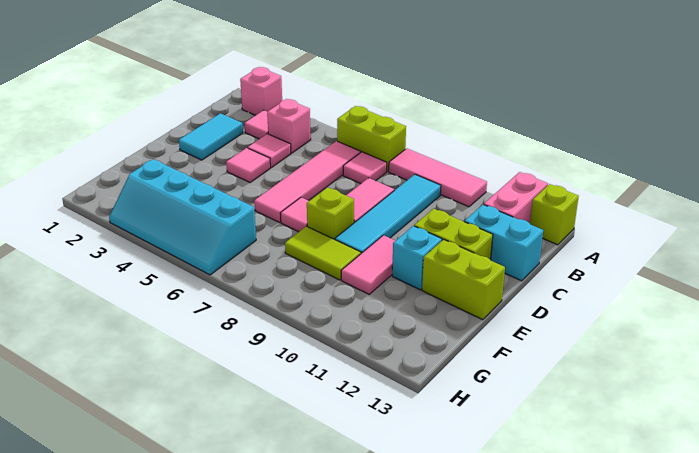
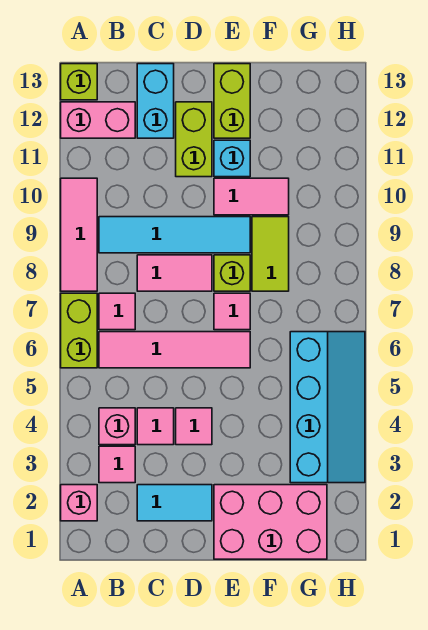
none -> pink 2x3 brick [214,485,327,559]

